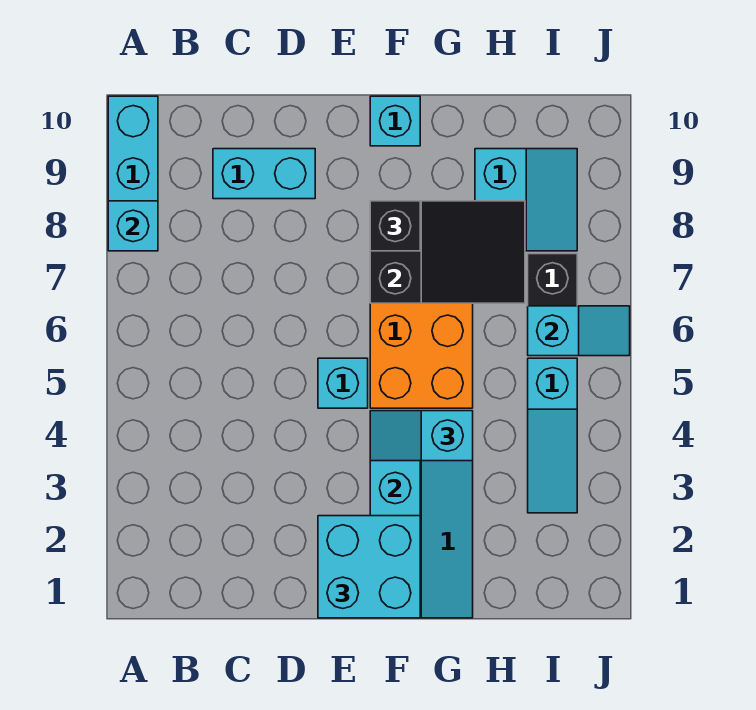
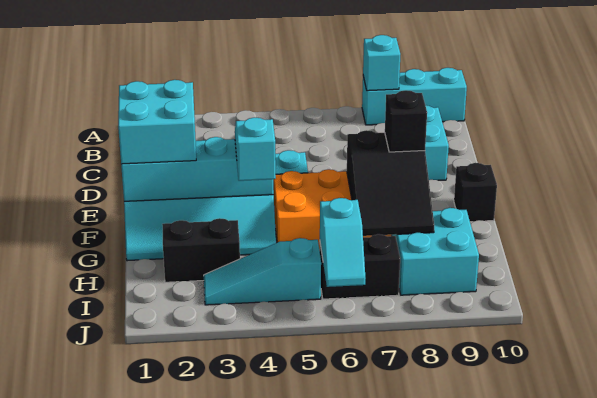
cyan 1x1 brick [370,96,420,146] -> black 1x1 brick [454,163,497,222]
none -> black 1x2 brick [162,218,240,282]
cyan 2x2 slope [475,149,577,251] -> cyan 2x2 brick [392,208,479,295]

